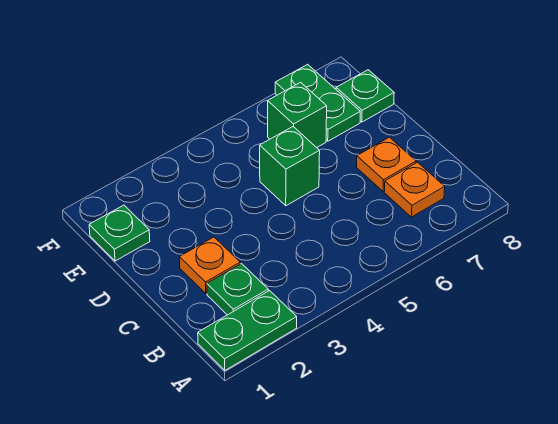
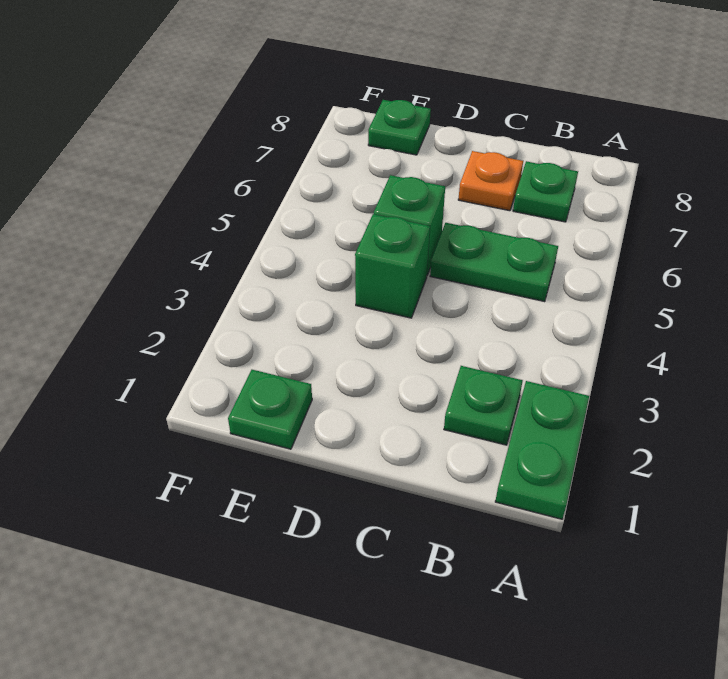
orange 1x1 plate [384,162,445,217] -> green 1x1 plate [513,161,578,222]
orange 1x1 plate [179,237,240,294] -> none
green 1x1 brick [268,82,327,148] -> green 1x1 brick moved to [355,214,430,318]
green 1x2 plate [275,64,360,141] -> green 1x2 plate moved to [430,223,558,302]

